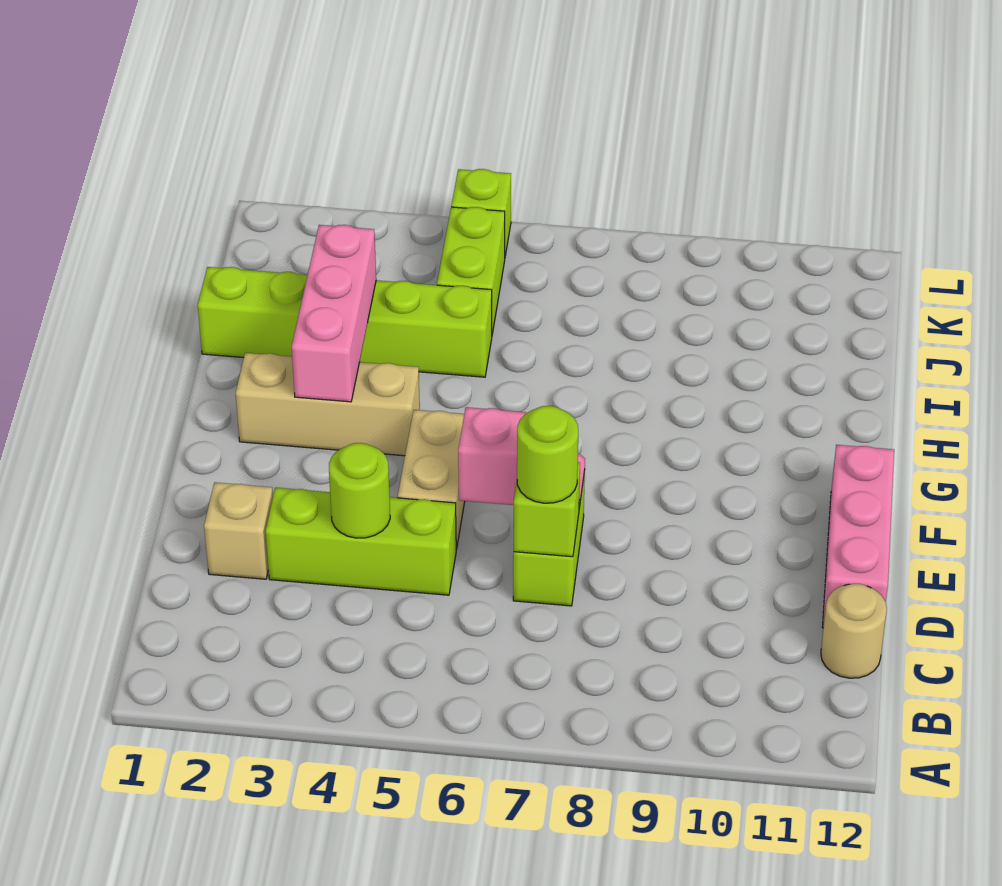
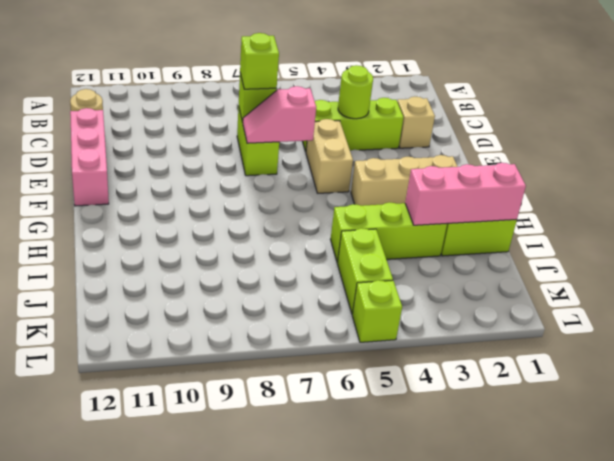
lime 1x1 round brick [517,406,578,503] -> lime 1x1 brick [240,33,279,89]
pink 1x3 brick [292,225,376,402] -> pink 1x3 brick turned to [405,163,526,225]

